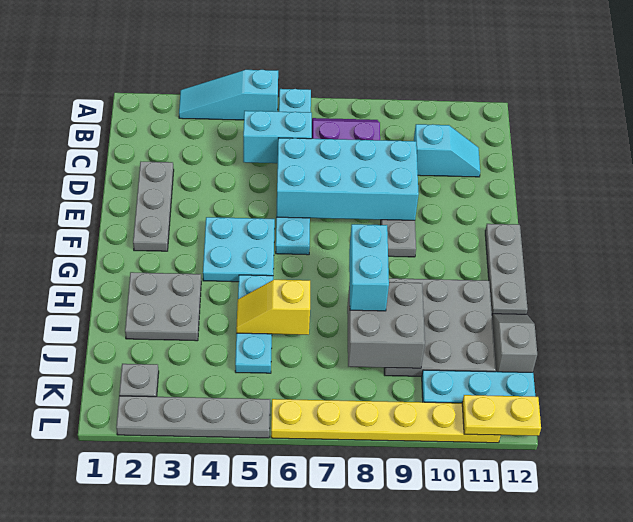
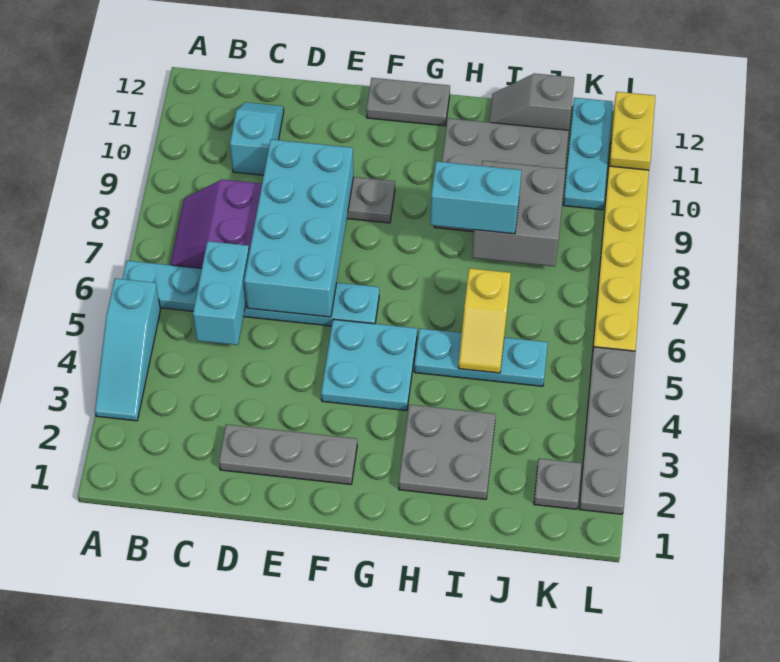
grey 1x3 plate [485,224,528,314] -> grey 1x2 plate [366,78,450,126]

